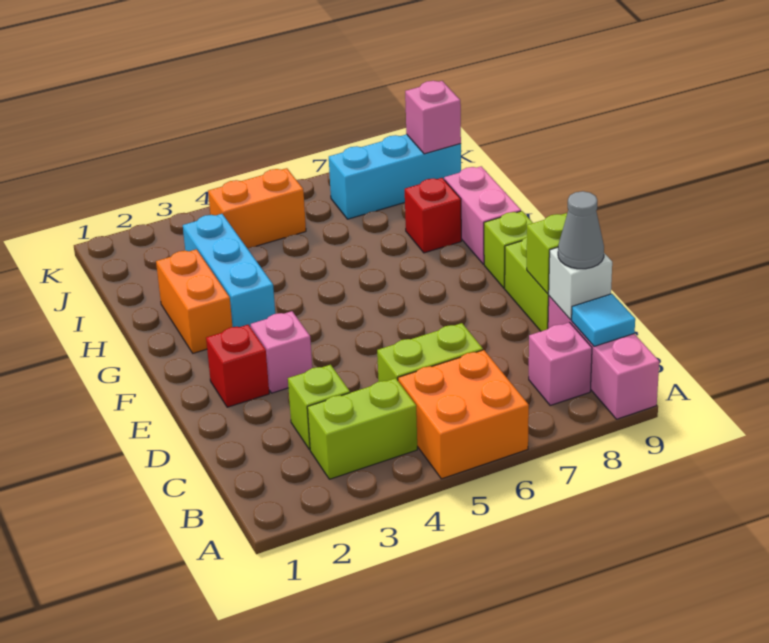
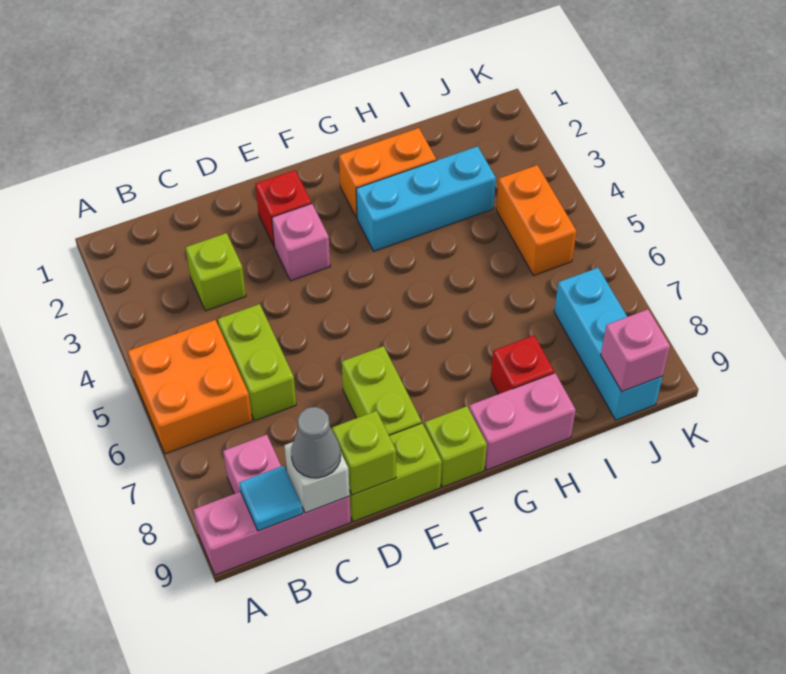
lime 1x2 brick [307,378,417,479] -> lime 1x2 brick moved to [342,346,422,435]

